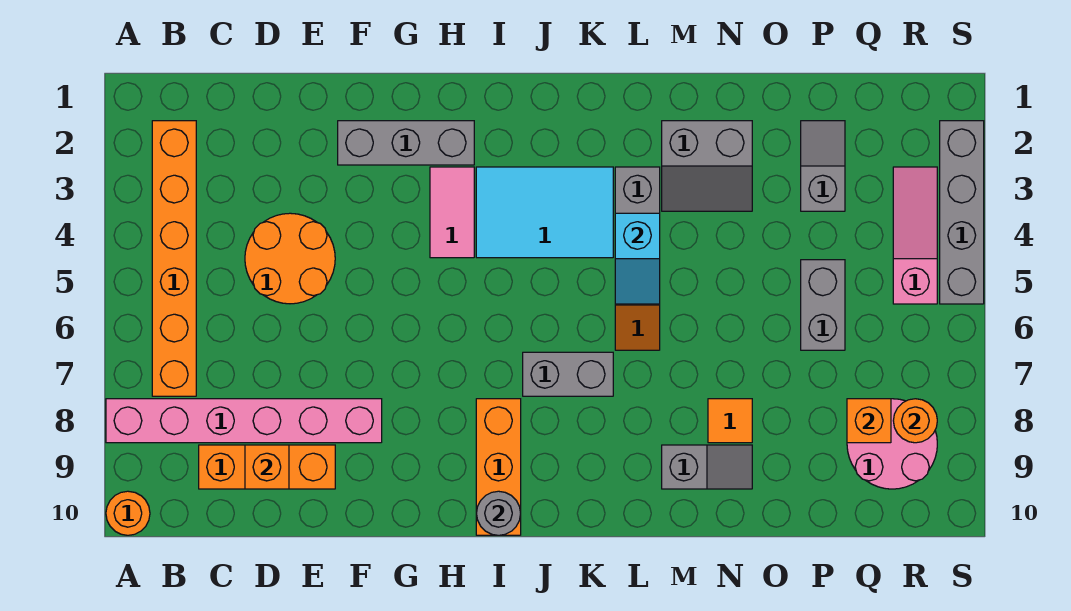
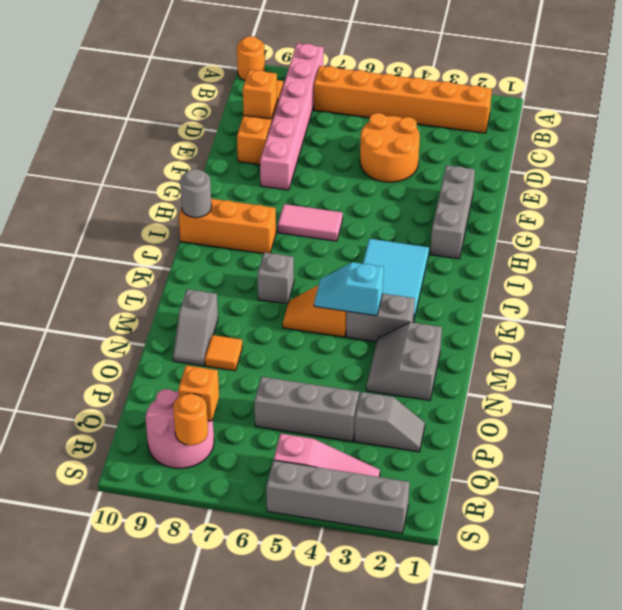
pink 1x2 tile [430,167,474,258] -> pink 1x2 tile moved to [278,204,343,241]
grey 1x2 brick [523,352,613,396] -> grey 1x1 brick [257,252,294,304]
grey 1x2 brick [801,260,845,350] -> grey 1x3 brick [254,377,359,441]

